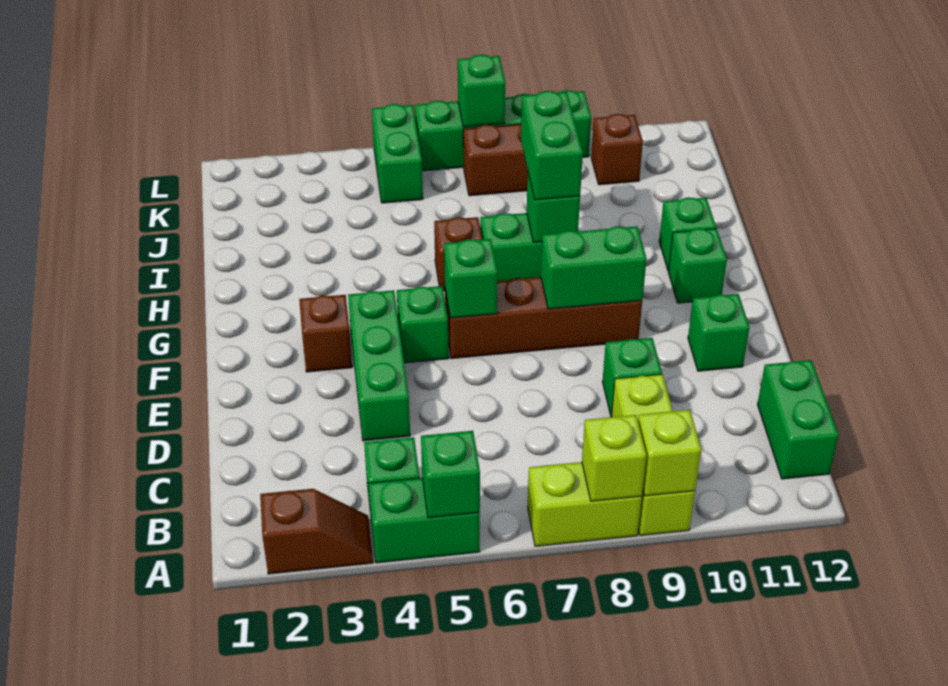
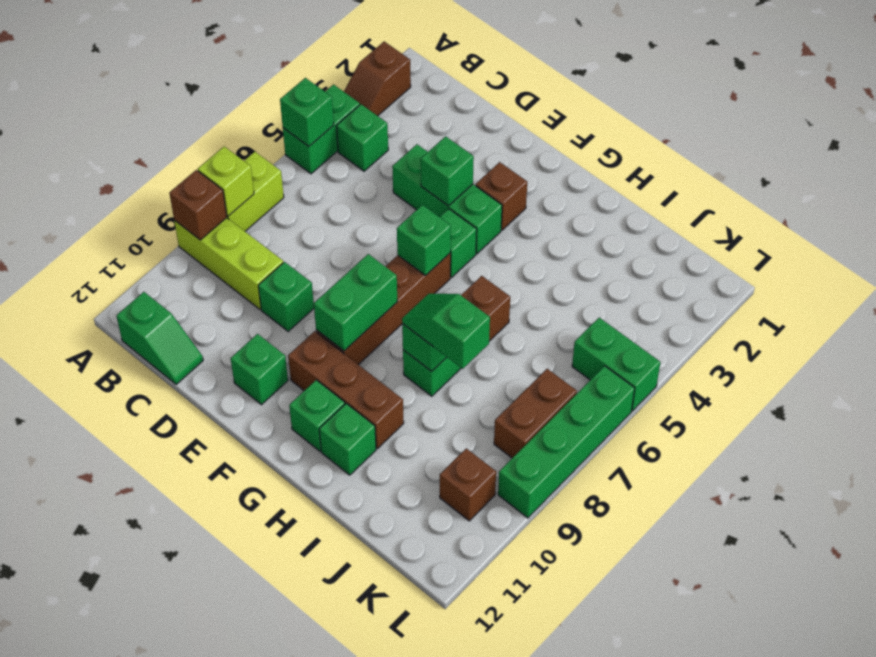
lime 1x1 brick [638,410,701,496] -> brown 1x1 brick [170,170,227,240]
green 1x2 brick [757,360,839,479] -> green 1x2 slope [117,292,203,384]
none -> brown 1x3 brick [288,331,404,449]
green 1x2 brick [521,91,583,200] -> green 1x2 slope [402,294,490,369]
green 1x1 brick [458,55,505,127] -> green 1x1 brick moved to [421,136,474,206]

